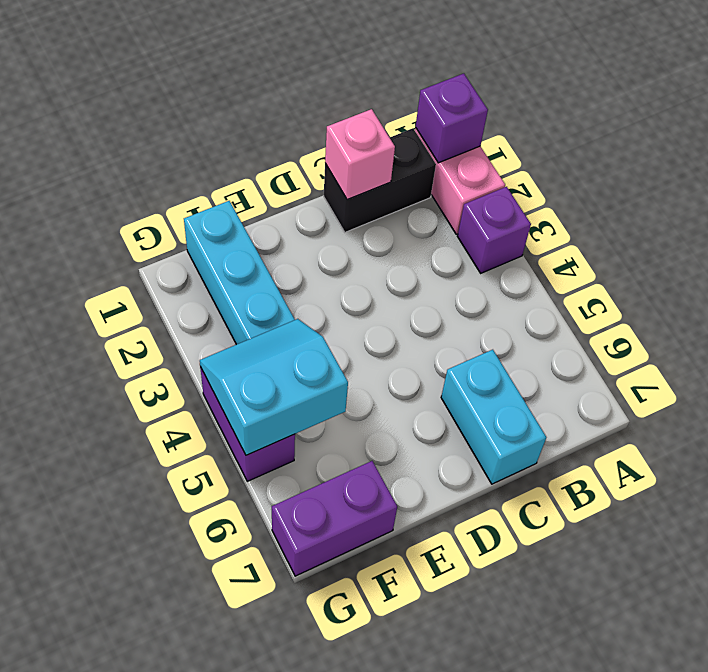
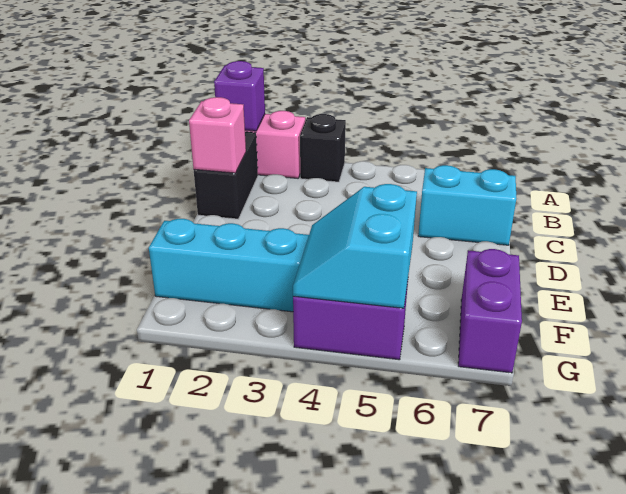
purple 1x1 brick [458,187,531,273] -> black 1x1 brick [300,114,346,182]

